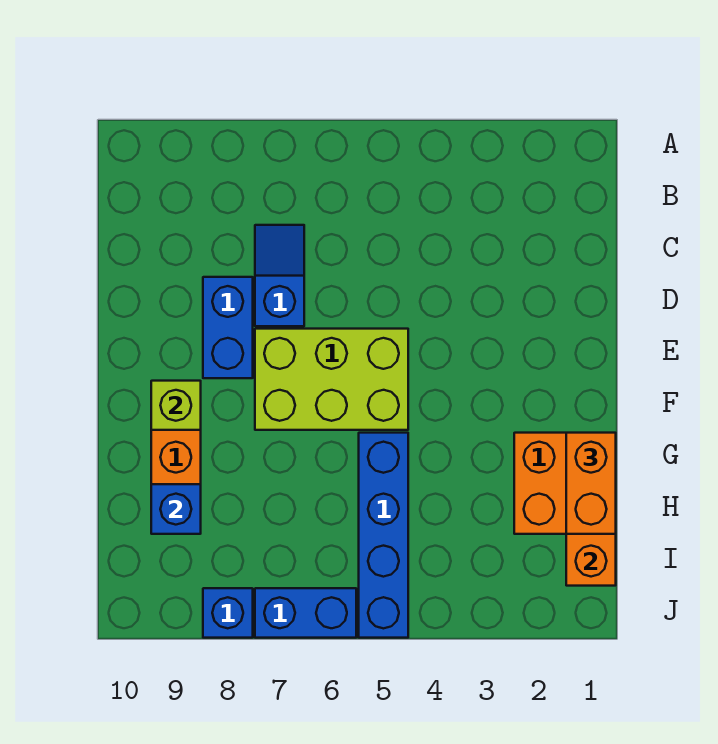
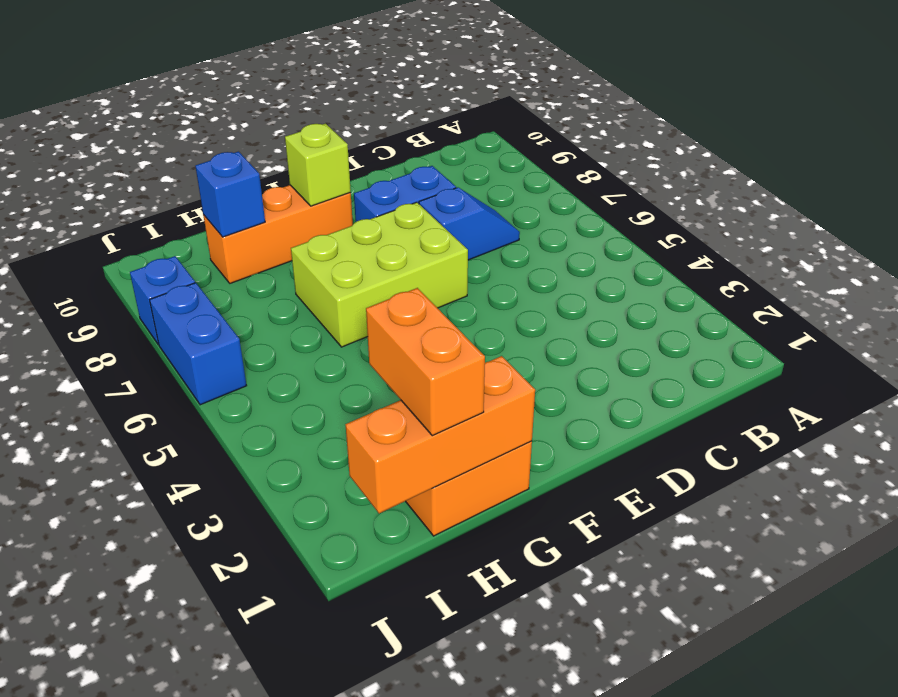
lime 2x3 brick [255,329,408,430] -> lime 2x3 brick turned to [291,202,468,347]
orange 1x2 brick [566,433,616,534] -> orange 1x2 brick turned to [366,288,485,436]
blue 1x4 brick [359,433,408,638] -> none

